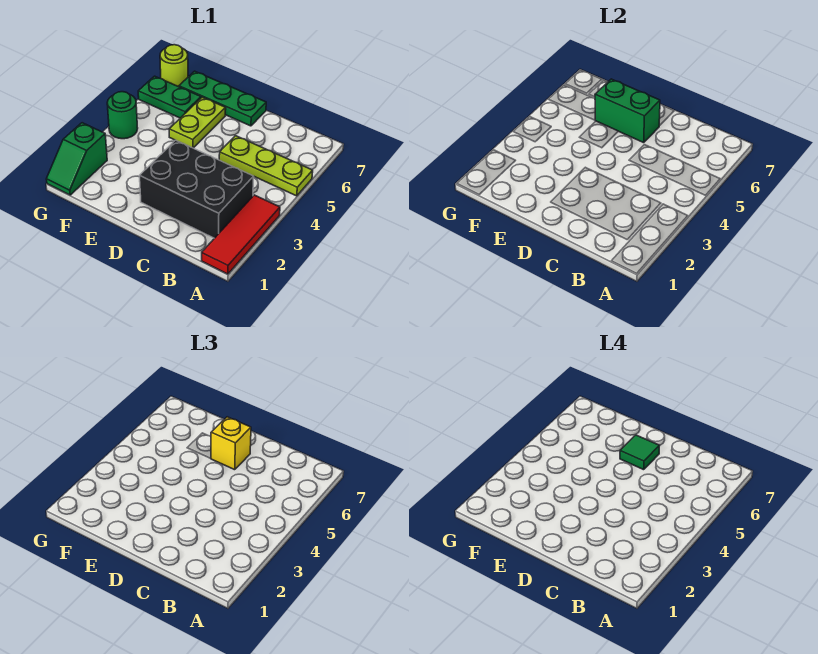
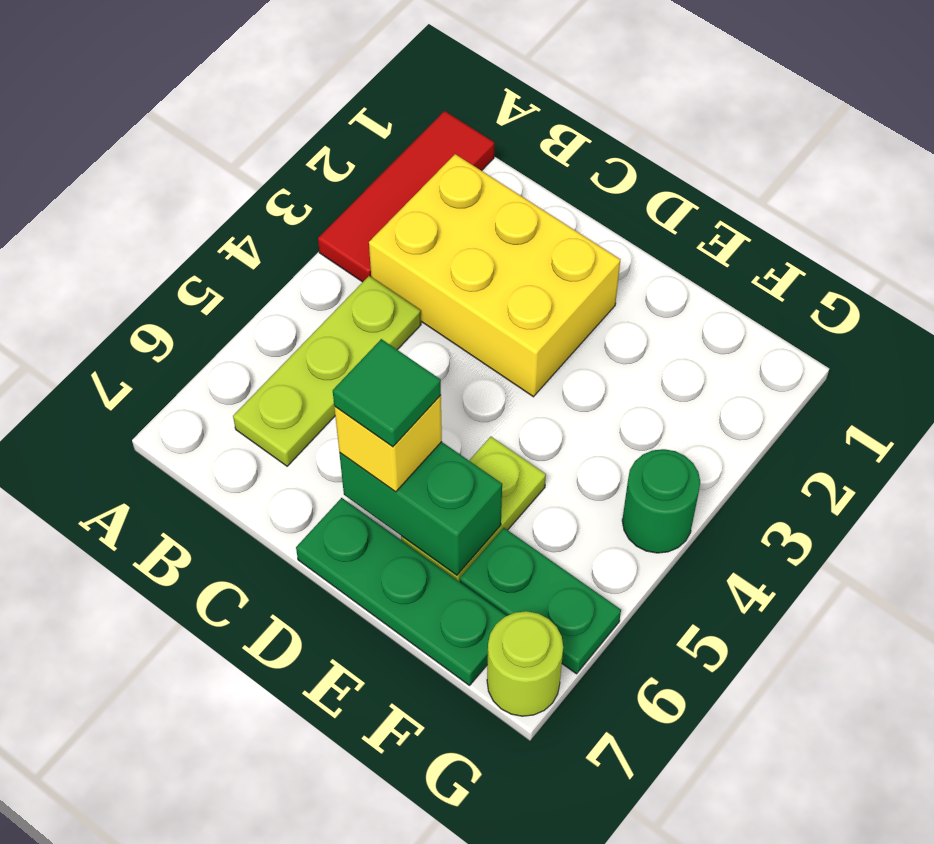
lime 1x3 plate [219,136,313,196] -> lime 1x3 plate turned to [233,276,421,466]
black 2x3 brick [140,140,254,238] -> yellow 2x3 brick [369,154,620,397]
green 1x2 slope [46,123,107,195] -> none

